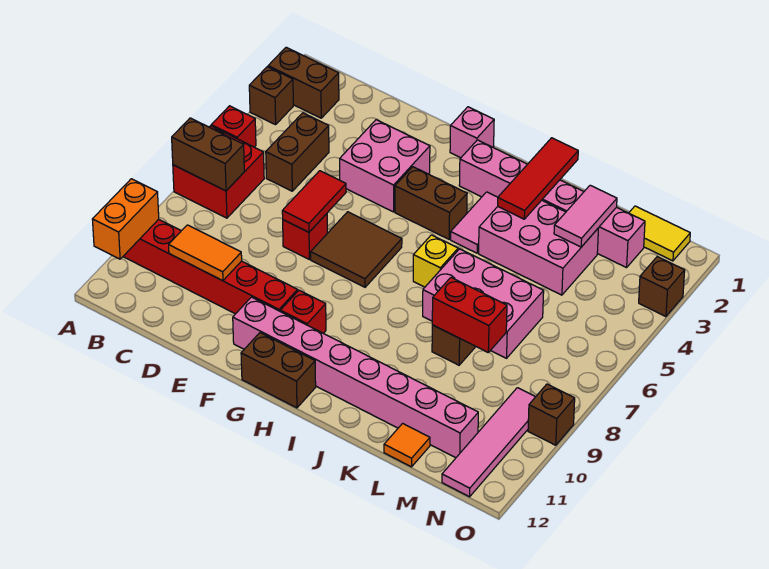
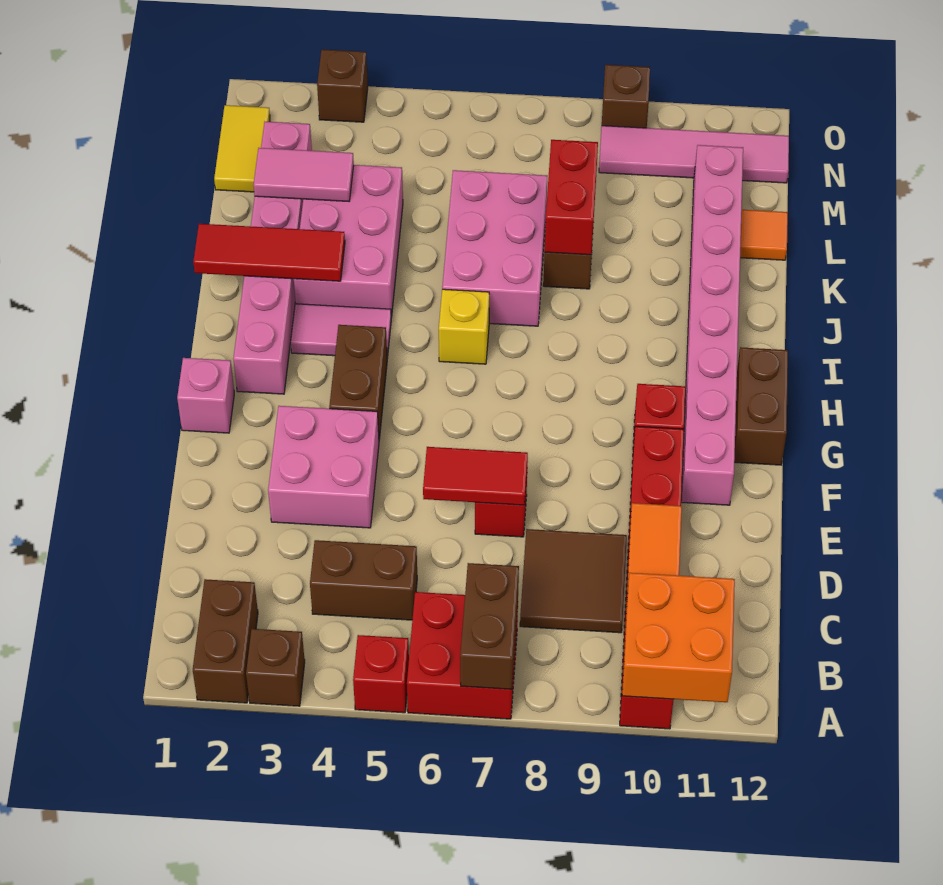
orange 1x2 brick [92,179,159,259] -> orange 2x2 brick [622,573,735,702]
brown 2x2 tile [311,212,402,287] -> brown 2x2 tile moved to [520,529,627,633]

